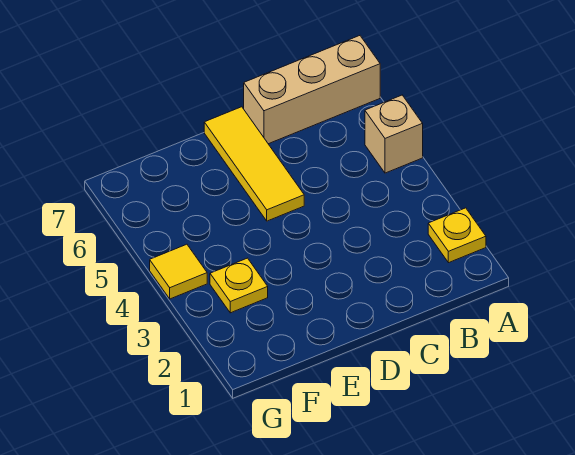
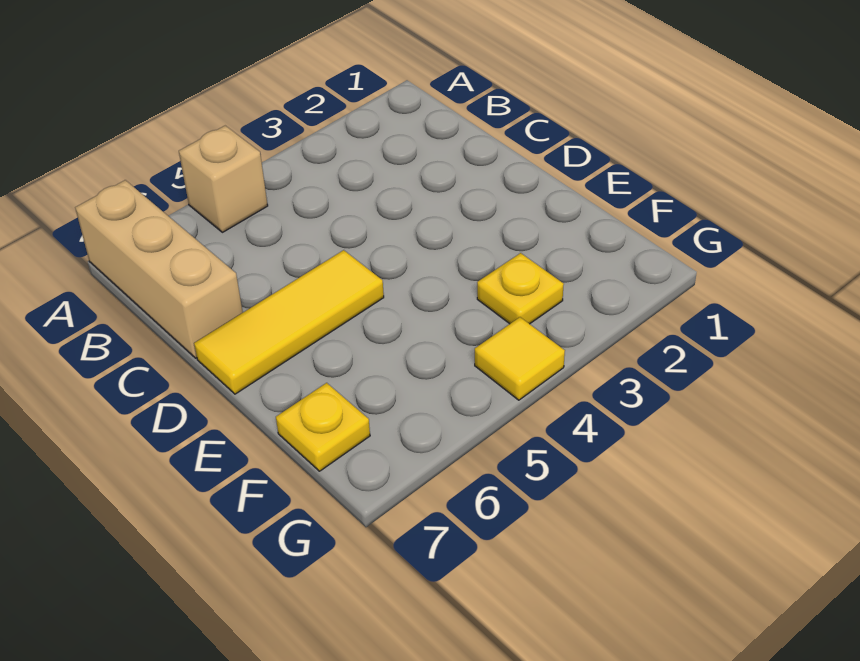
yellow 1x1 plate [428,208,486,263] -> yellow 1x1 plate moved to [276,383,370,471]

